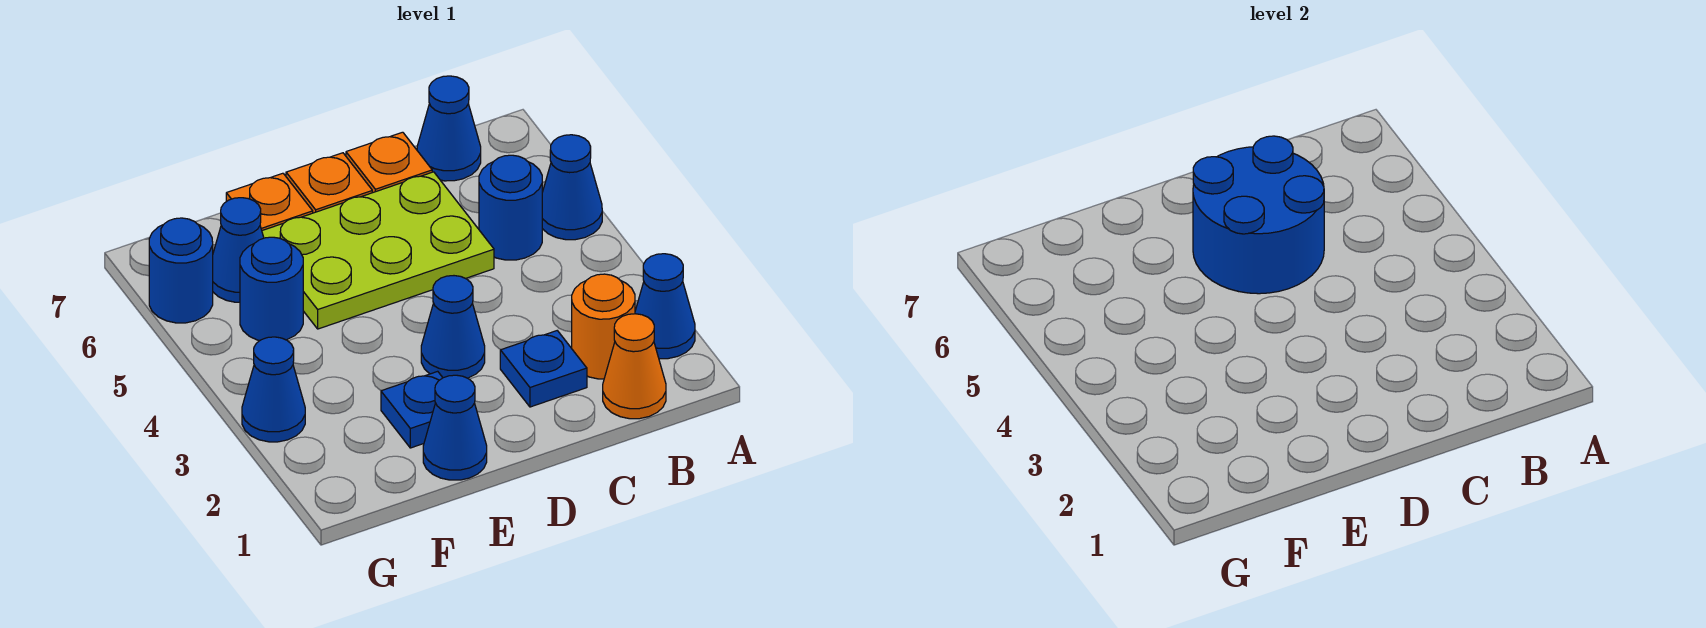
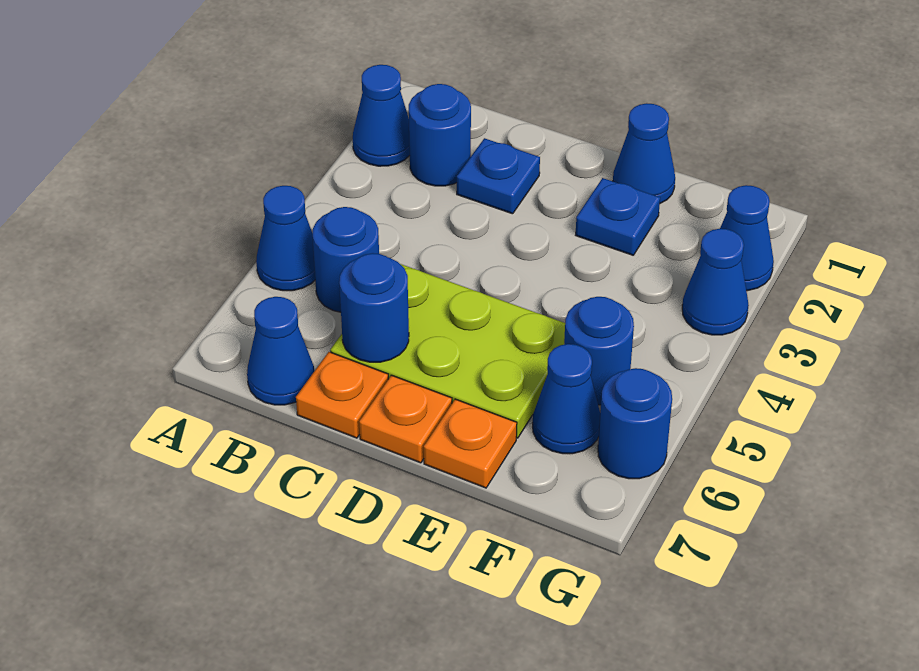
orange 1x1 cone [603,314,666,419] -> none
orange 1x1 round brick [572,274,635,379] -> blue 1x1 round brick [409,84,471,186]
blue 2x2 round brick [1193,136,1324,294] -> blue 1x1 round brick [339,253,409,362]
blue 1x1 cone [421,276,485,378] -> blue 1x1 cone moved to [720,185,774,291]

